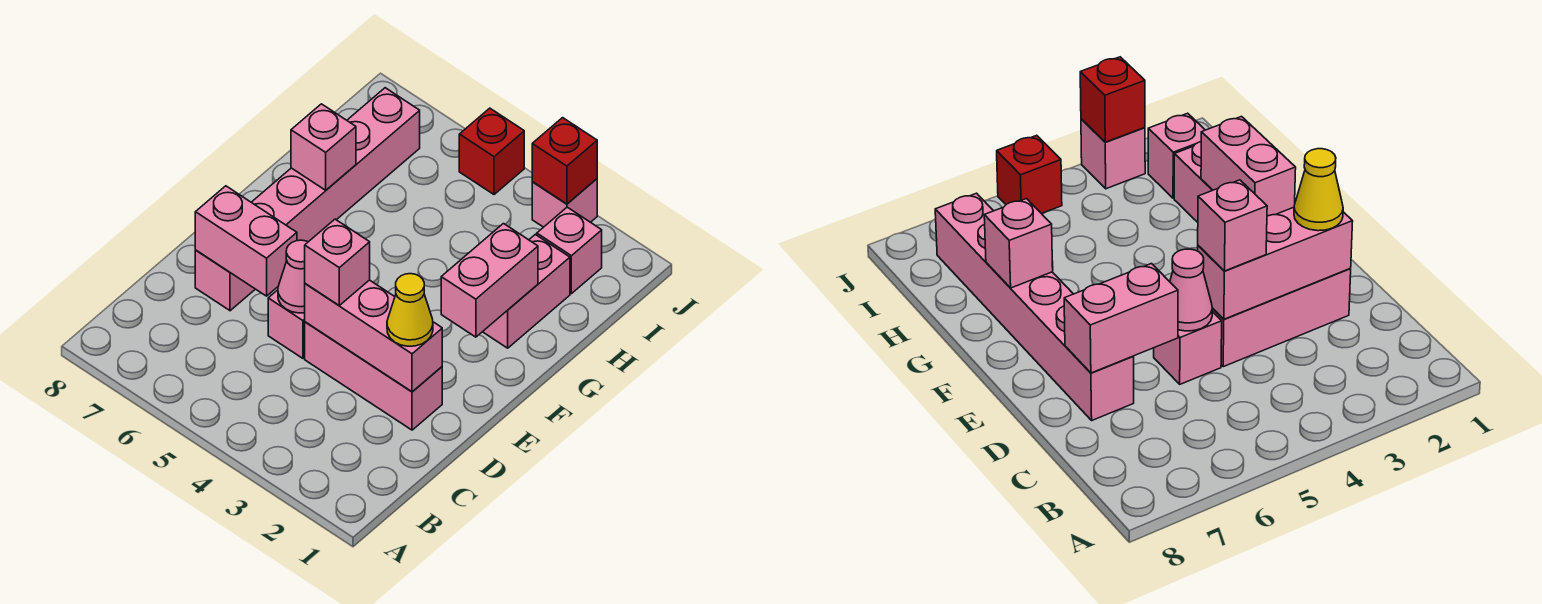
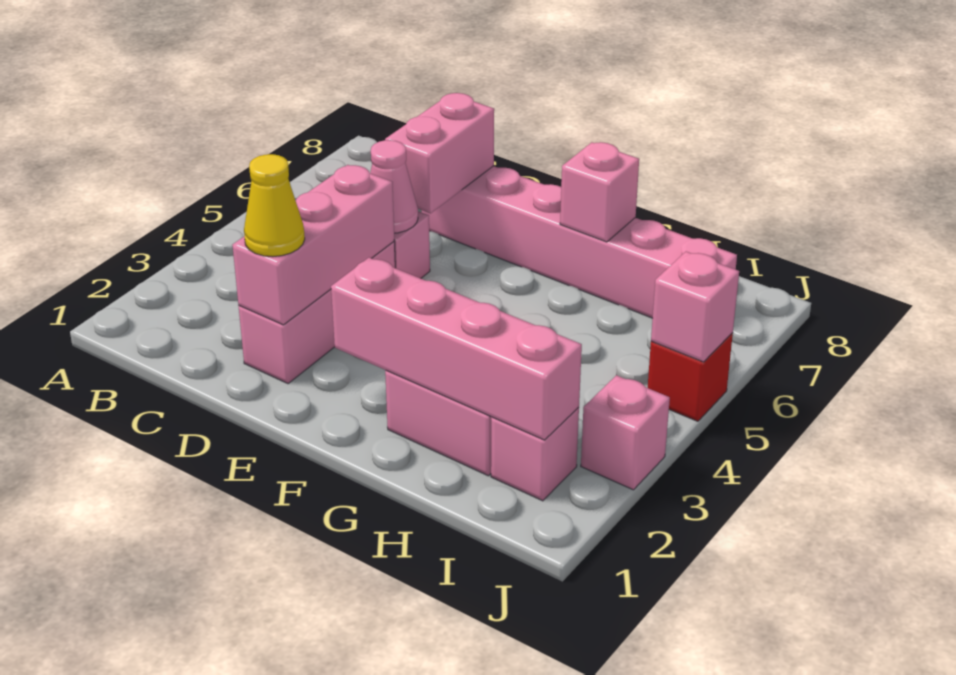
pink 1x1 brick [305,219,370,305] -> pink 1x1 brick moved to [651,251,739,362]
pink 1x2 brick [441,224,538,337] -> pink 1x4 brick [331,258,582,440]
red 1x1 brick [532,118,597,204] -> none

